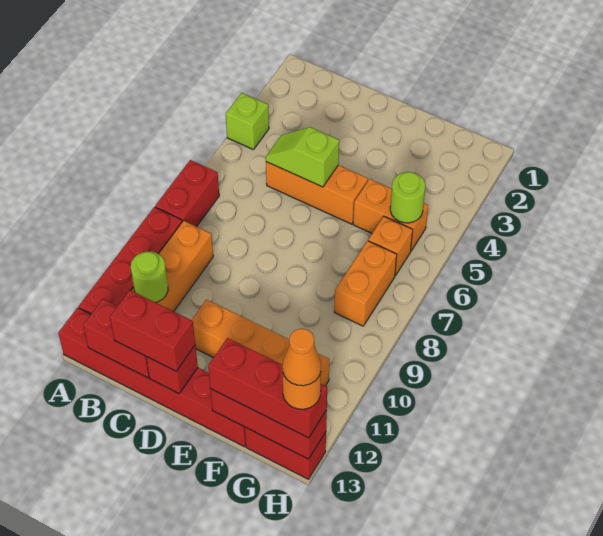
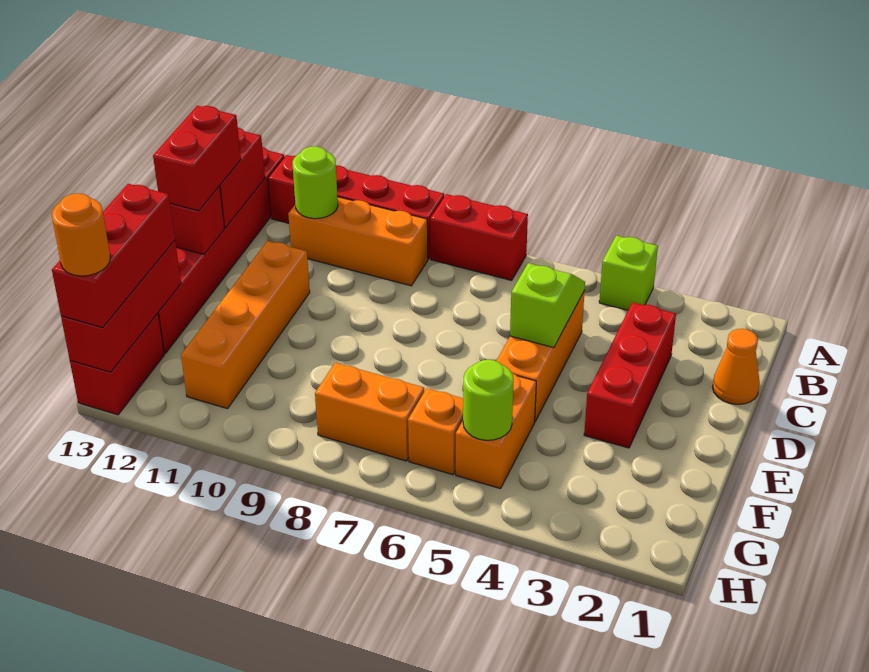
none -> red 1x3 brick [584,302,676,448]
orange 1x1 cone [282,329,321,386] -> orange 1x1 cone moved to [712,329,760,404]

